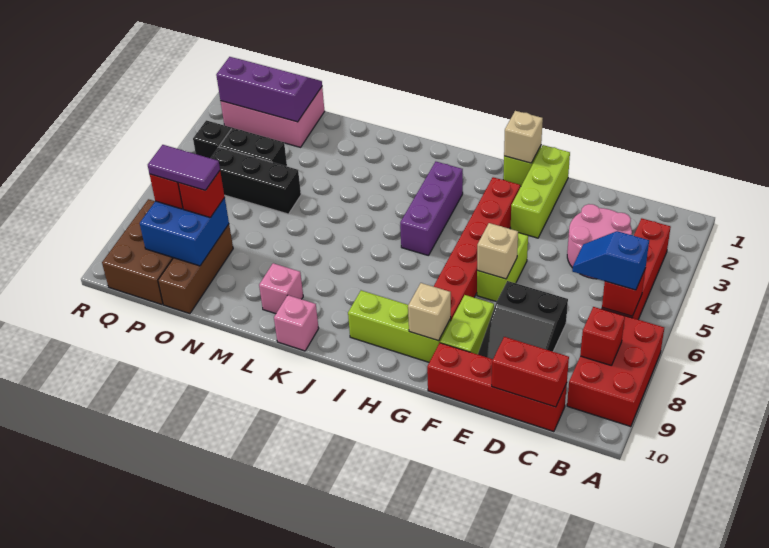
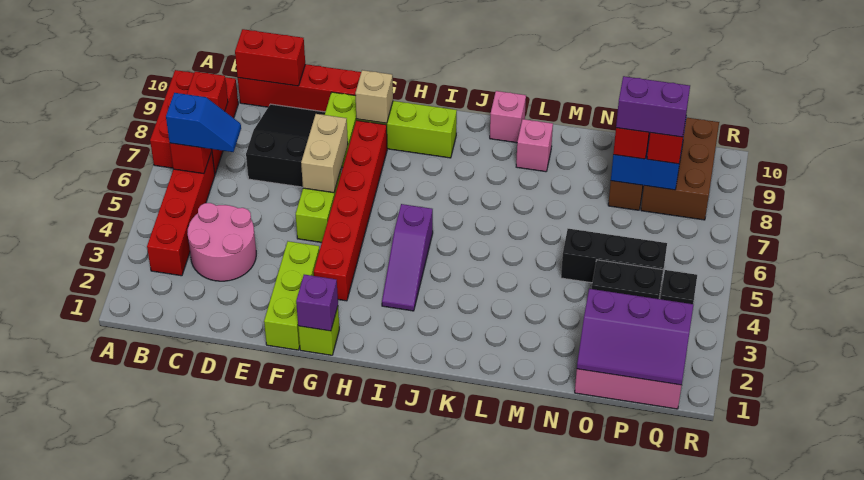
tan 1x1 brick [477,223,518,279] -> tan 1x2 brick [301,114,348,193]
tan 1x1 brick [504,111,543,163] -> purple 1x1 brick [296,275,338,331]
purple 1x3 brick [400,162,463,256] -> purple 1x3 slope [382,204,433,311]
purple 1x2 tile [148,145,220,190] -> purple 1x2 brick [616,76,690,137]

